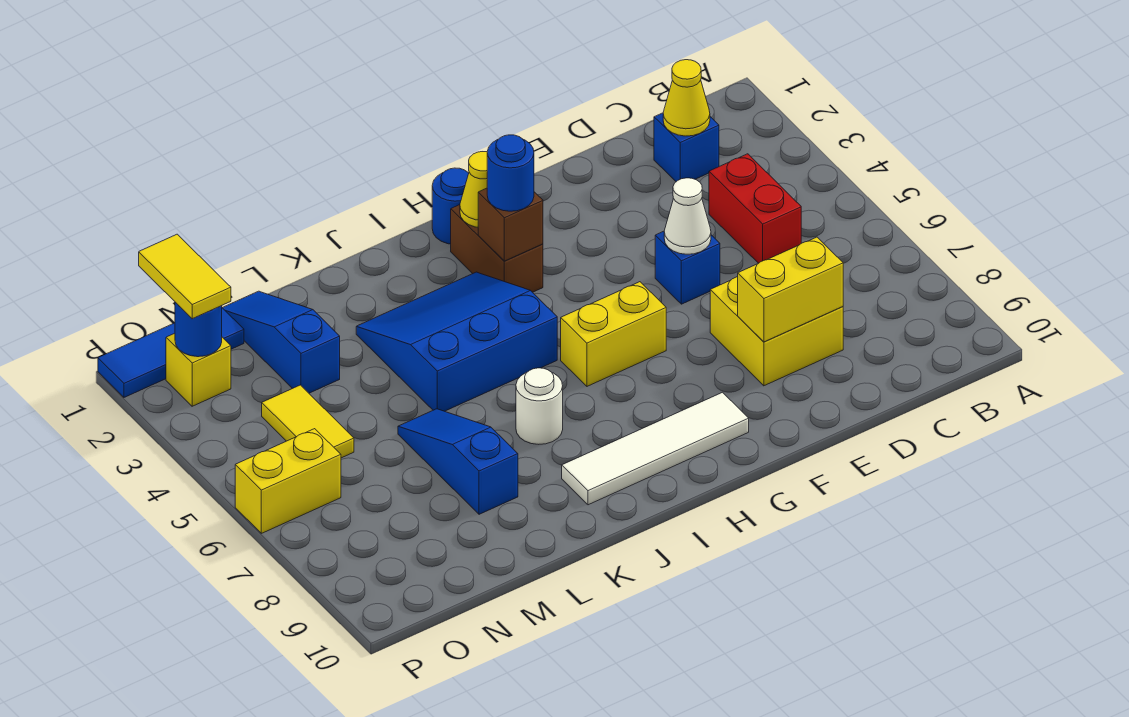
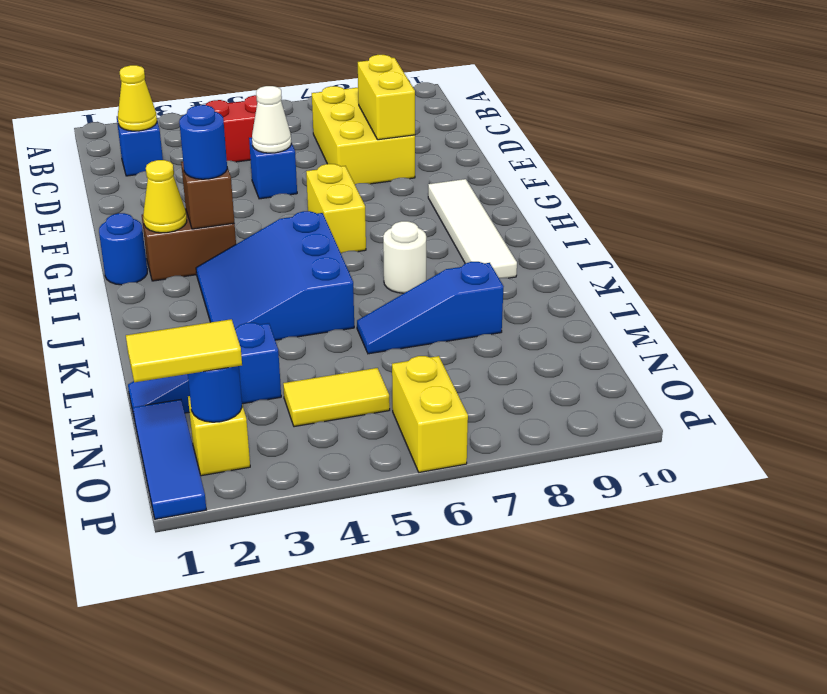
yellow 2x2 brick [710,277,843,386] -> yellow 2x3 brick [312,86,415,184]

